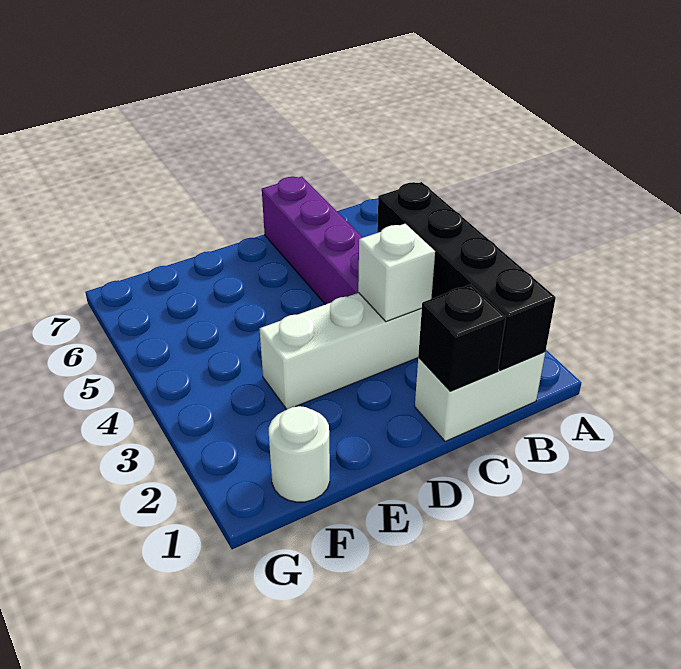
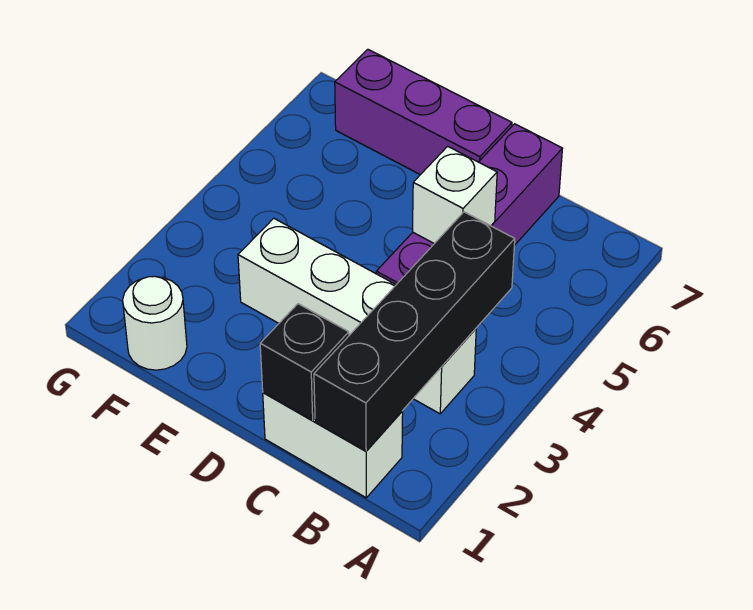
white 1x1 brick [358,224,435,322] -> white 1x1 brick moved to [413,146,497,244]
none -> purple 1x3 brick [335,49,512,175]

